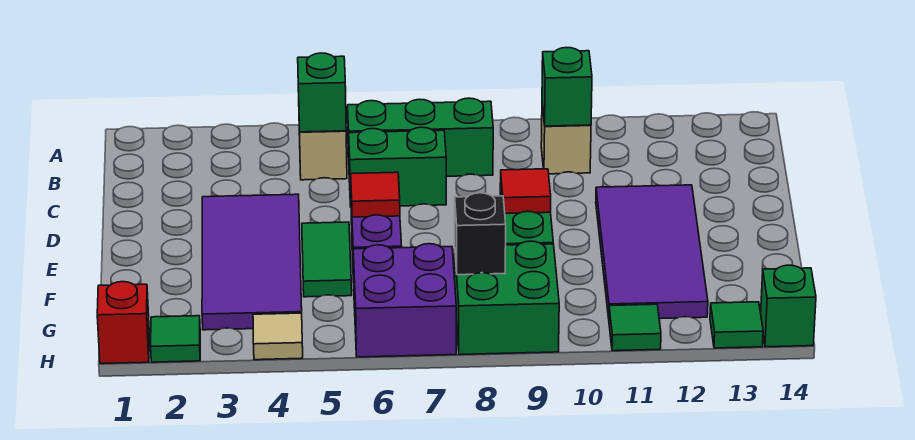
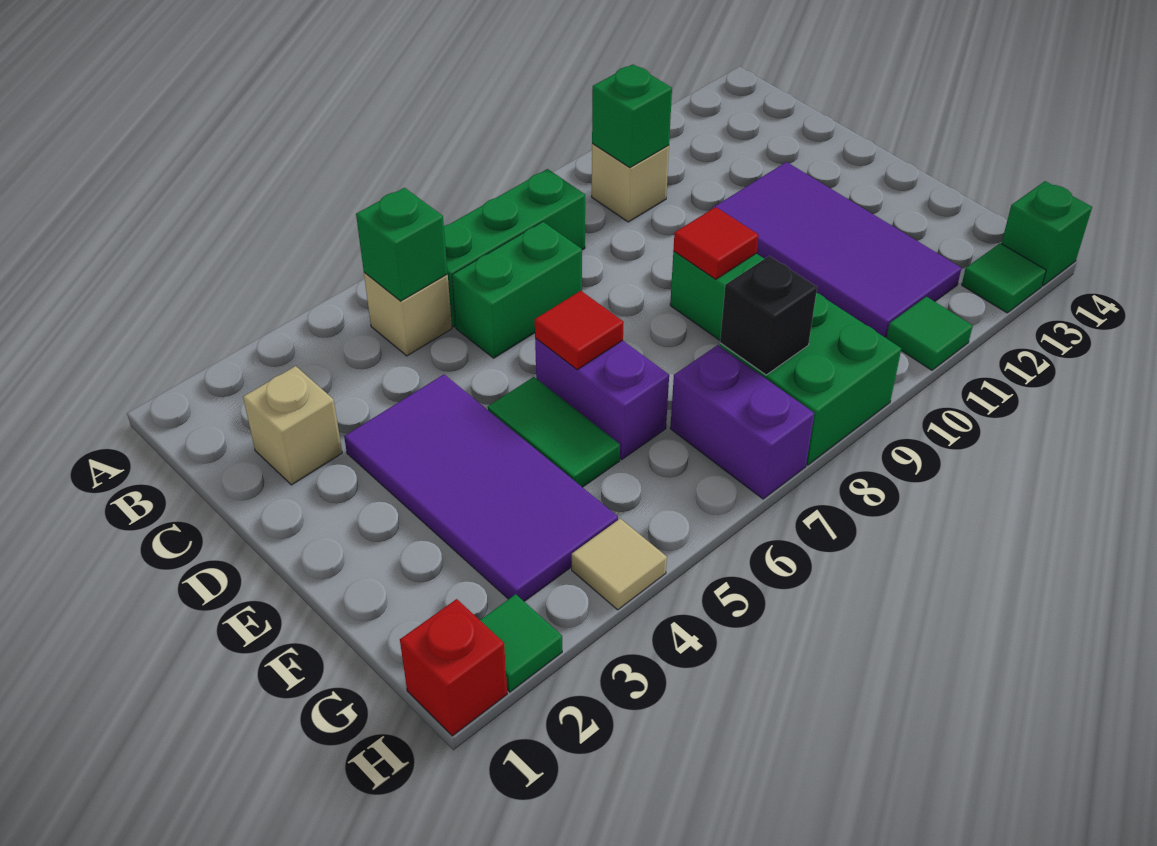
none -> tan 1x1 brick [243,366,342,485]
purple 2x2 brick [353,244,456,357] -> purple 1x2 brick [670,345,814,499]

